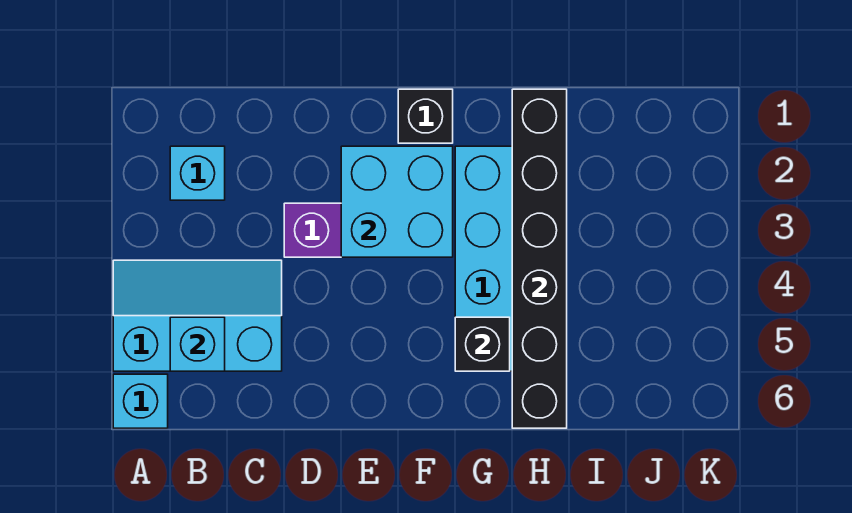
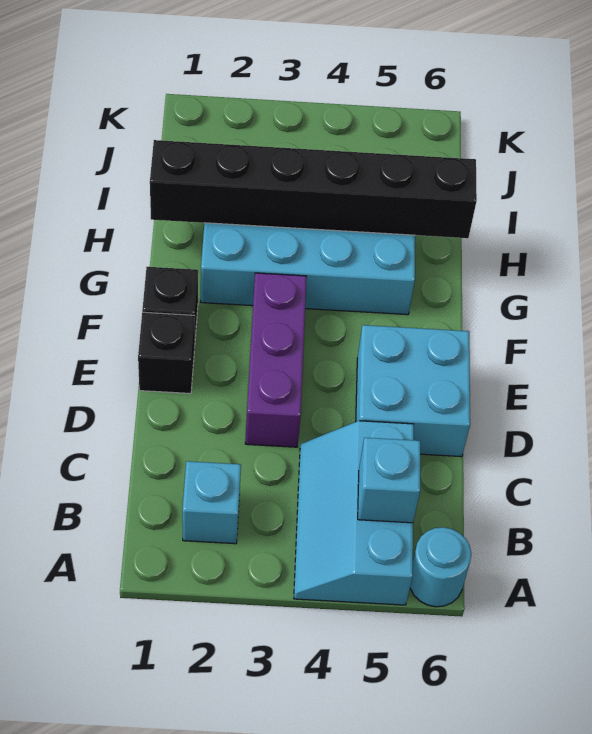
cyan 1x1 brick [113,374,168,428] -> cyan 1x1 round brick [410,527,471,607]
cyan 2x2 brick [341,146,453,257] -> cyan 2x2 brick moved to [356,325,470,457]
black 1x1 brick [455,317,510,371] -> black 1x1 brick moved to [138,312,195,394]

